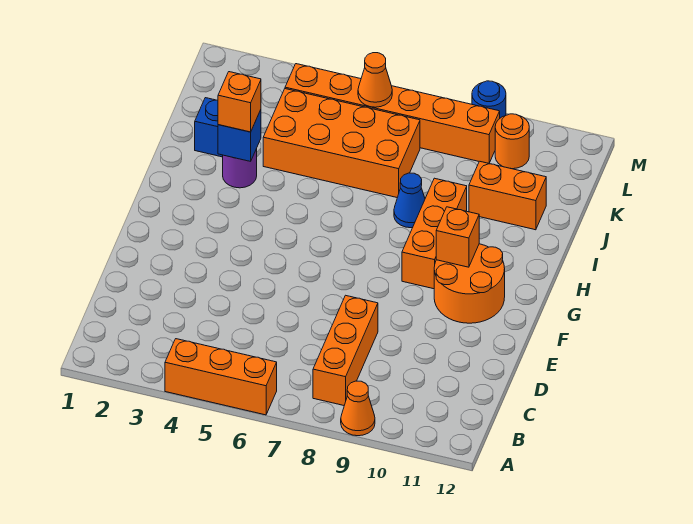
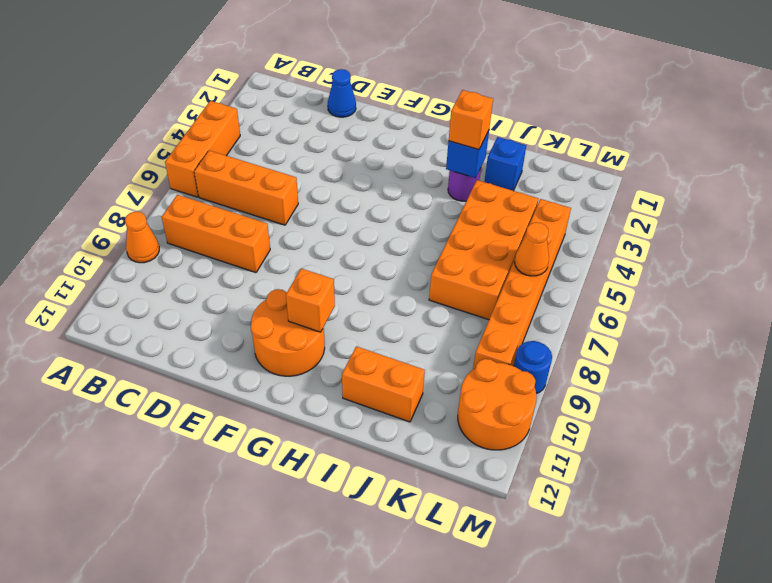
orange 1x3 brick [402,178,467,289] -> orange 1x3 brick moved to [194,151,298,225]
blue 1x1 cone [394,173,425,228] -> blue 1x1 cone moved to [328,69,356,117]
orange 1x2 brick [469,161,546,230] -> orange 1x2 brick turned to [342,346,425,422]
orange 1x1 round brick [495,114,529,169] -> orange 2x2 round brick [458,359,537,450]

